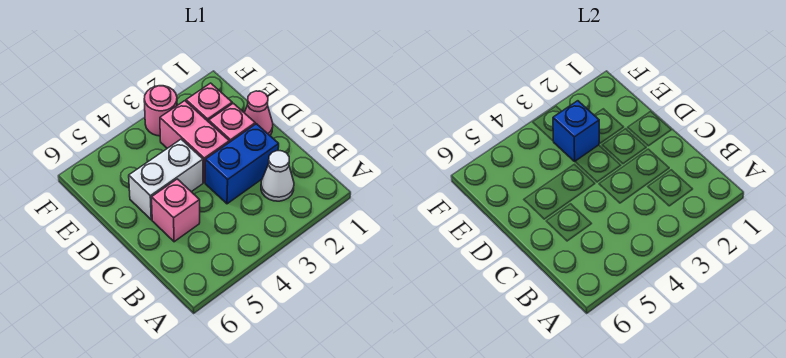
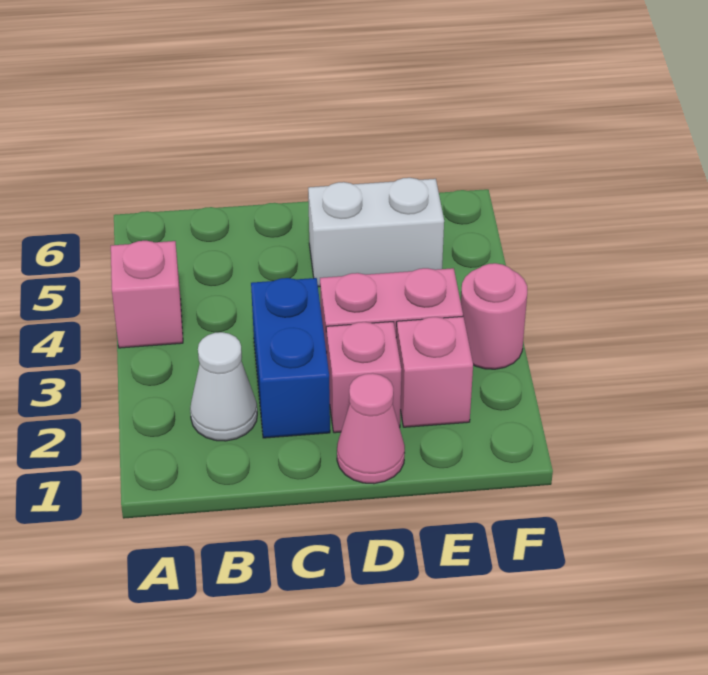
pink 1x1 brick [152,179,200,242] -> pink 1x1 brick moved to [111,241,183,348]
white 1x2 brick [129,139,203,220] -> white 1x2 brick turned to [308,178,444,287]
blue 1x1 brick [553,101,599,161] -> none

